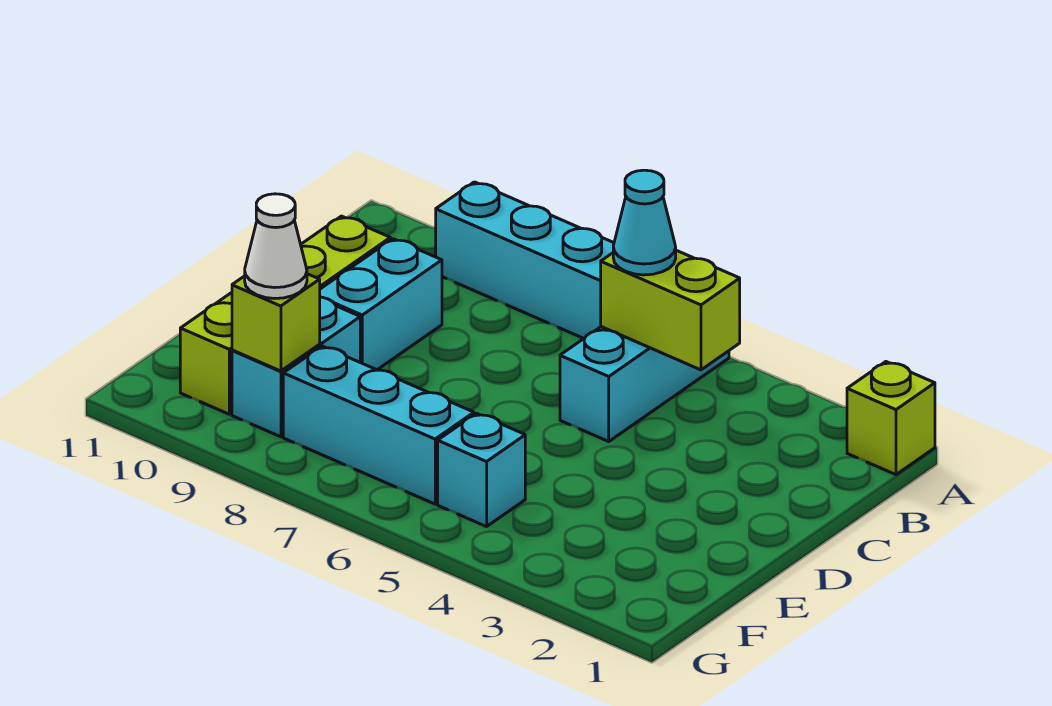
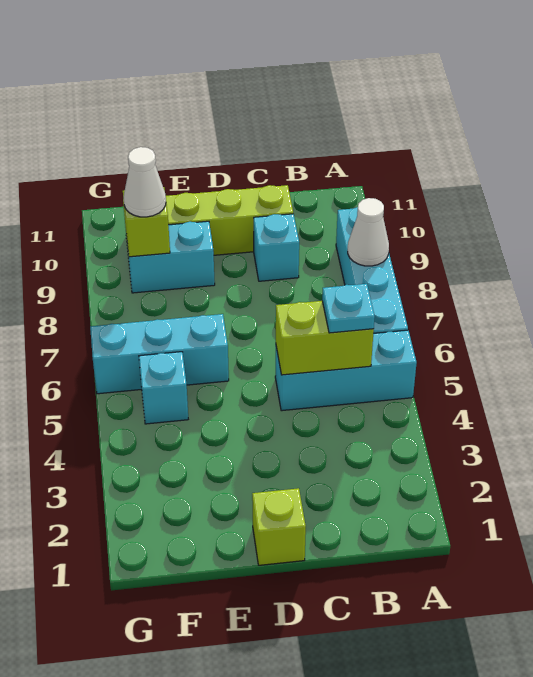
lime 1x1 brick [847,362,935,475] -> lime 1x1 brick moved to [252,488,306,565]
none -> white 1x1 cone [348,198,389,266]
lime 1x2 brick [601,250,740,370] -> lime 1x2 brick turned to [276,301,374,375]
cyan 1x1 cone [613,170,676,275] -> cyan 1x1 plate [322,284,375,333]
cyan 1x2 brick [320,239,442,370] -> cyan 1x1 brick [254,214,299,281]
cyan 1x3 brick [283,346,474,504] -> cyan 1x3 brick turned to [90,314,229,394]

